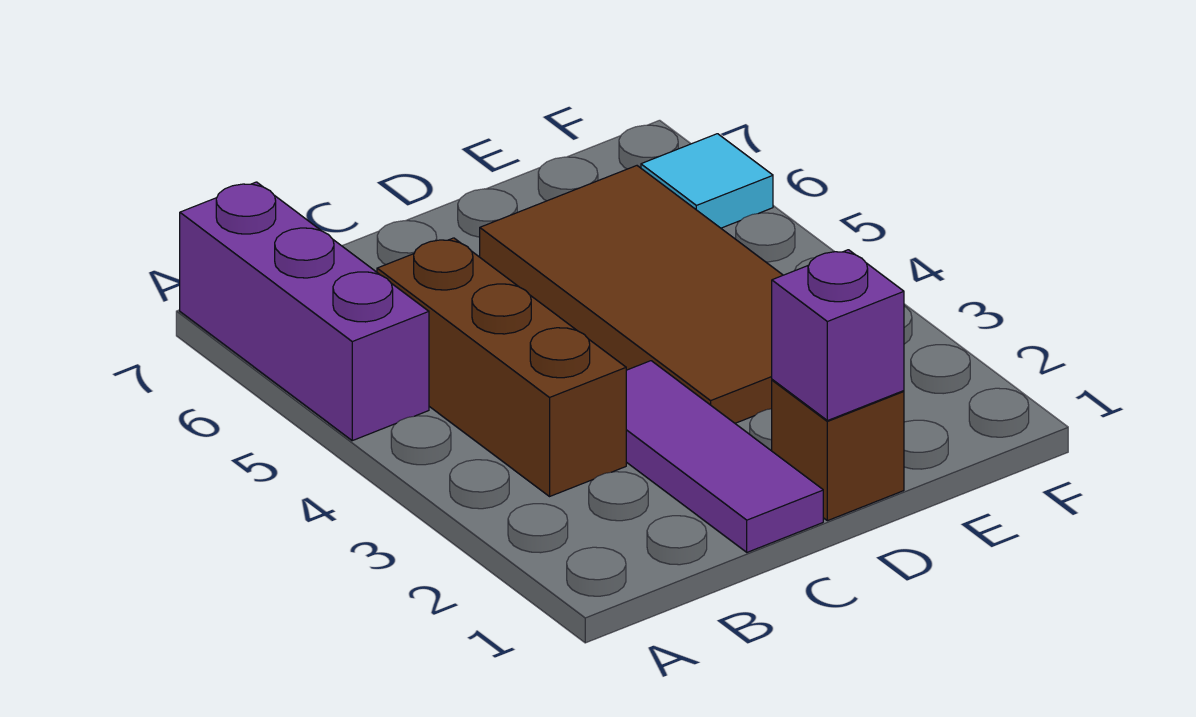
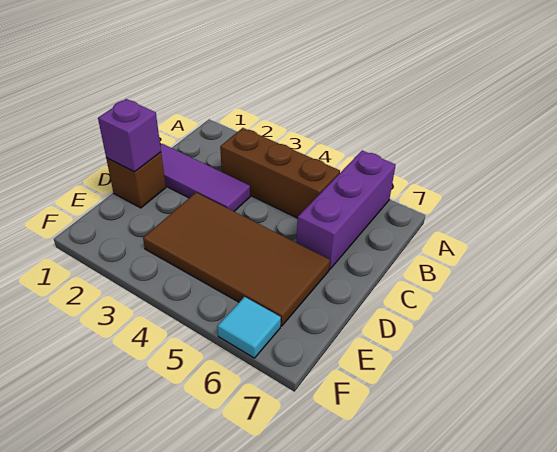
purple 1x3 brick [180,182,429,441] -> purple 1x3 brick turned to [296,150,396,269]

